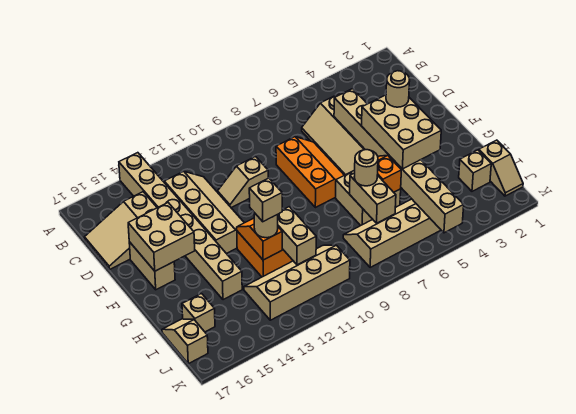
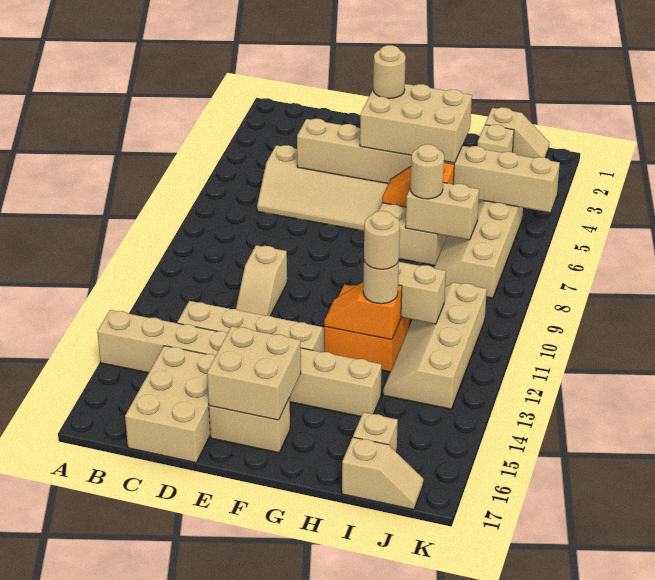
tan 2x3 slope [84,192,157,270] -> tan 2x3 brick [125,346,216,463]
orange 2x3 slope [276,137,344,208] -> none
tan 1x1 brick [249,178,282,222] -> tan 1x1 round brick [364,211,400,269]
tan 1x2 slope [162,319,208,364] -> tan 1x2 slope turned to [342,437,424,510]

